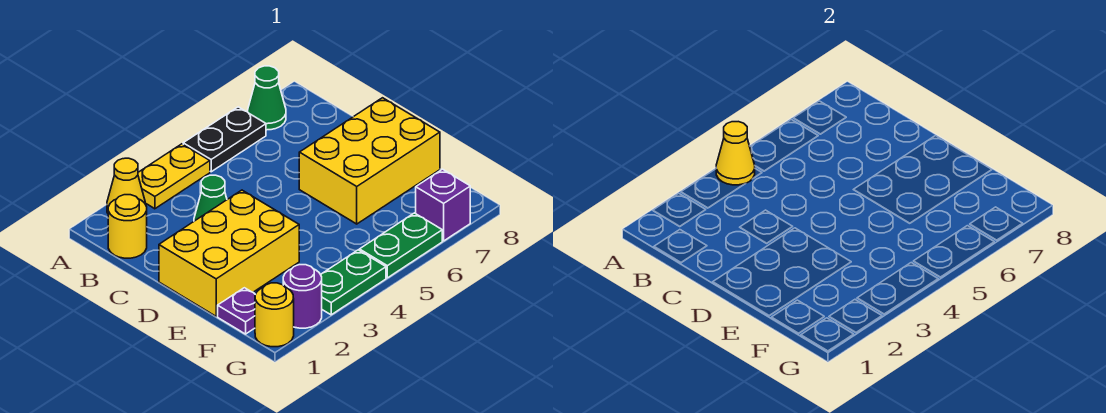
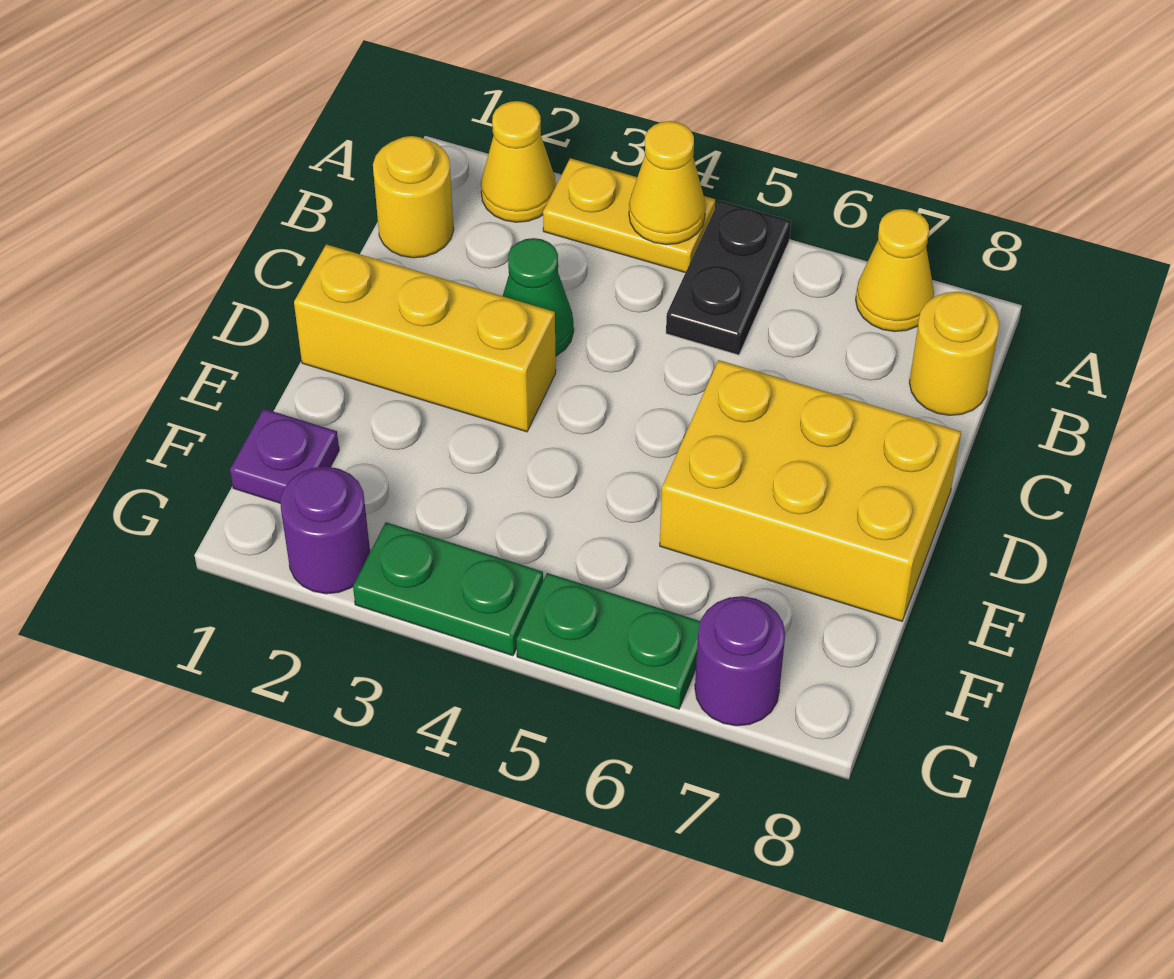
black 1x2 plate [183,107,266,172] -> black 1x2 plate turned to [666,200,791,355]
green 1x1 cone [248,66,286,130] -> yellow 1x1 cone [856,209,934,332]
yellow 2x3 brick [159,190,299,316] -> yellow 1x3 brick [294,244,556,432]
yellow 1x1 round brick [255,283,294,347] -> yellow 1x1 round brick moved to [909,292,999,415]
purple 1x1 brick [416,169,470,241] -> purple 1x1 round brick [695,596,785,726]

